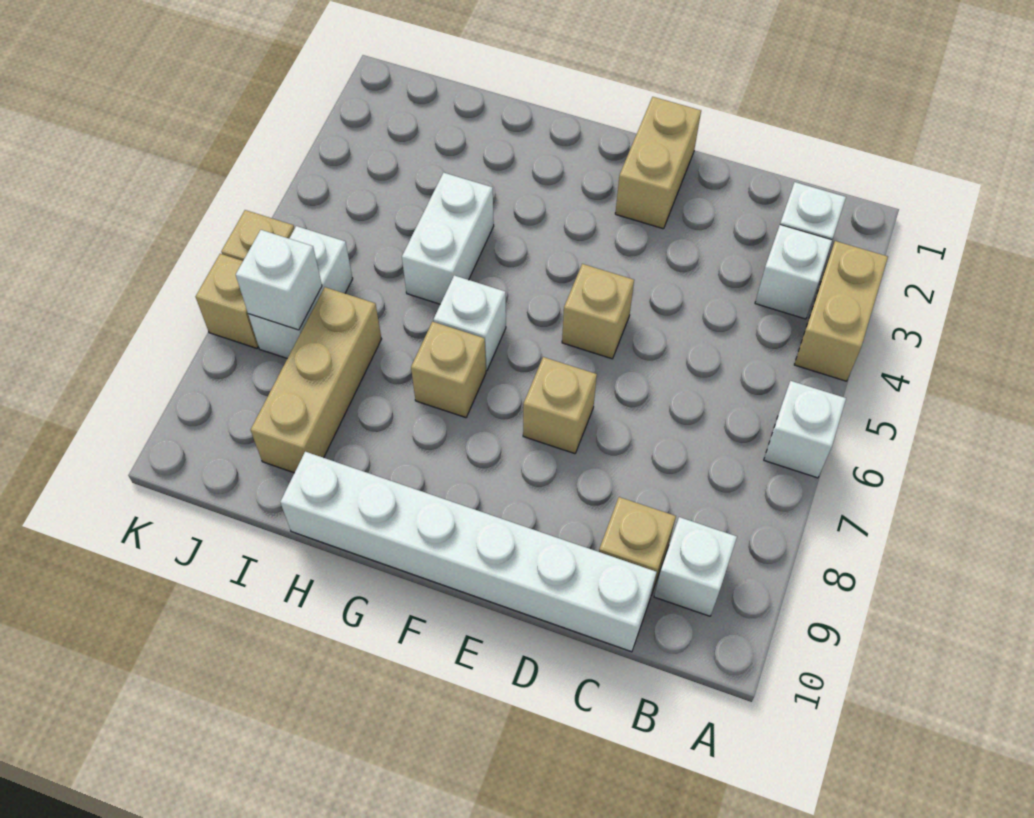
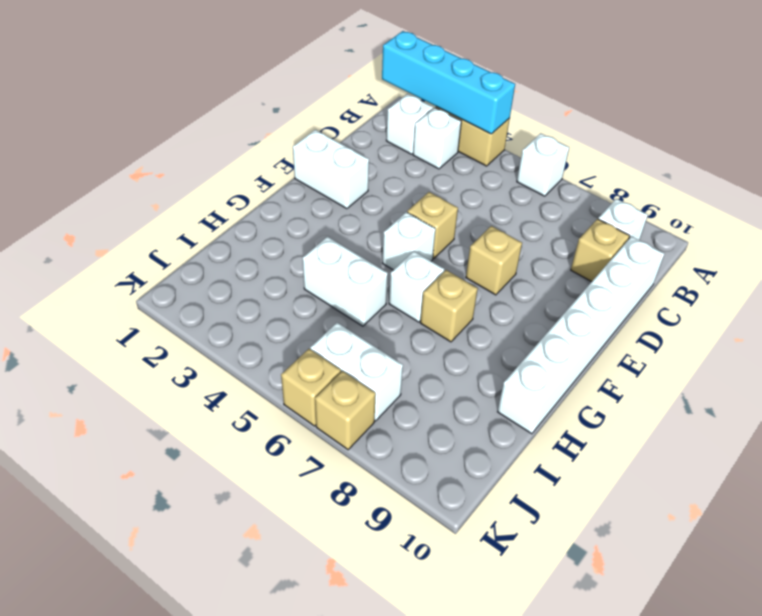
none -> cyan 1x4 brick [382,31,515,134]
tan 1x2 brick [615,97,701,229] -> white 1x2 brick [293,130,369,209]
tan 1x3 brick [251,287,381,473] -> none
white 1x1 brick [236,230,322,330] -> white 1x1 brick moved to [382,212,436,270]

